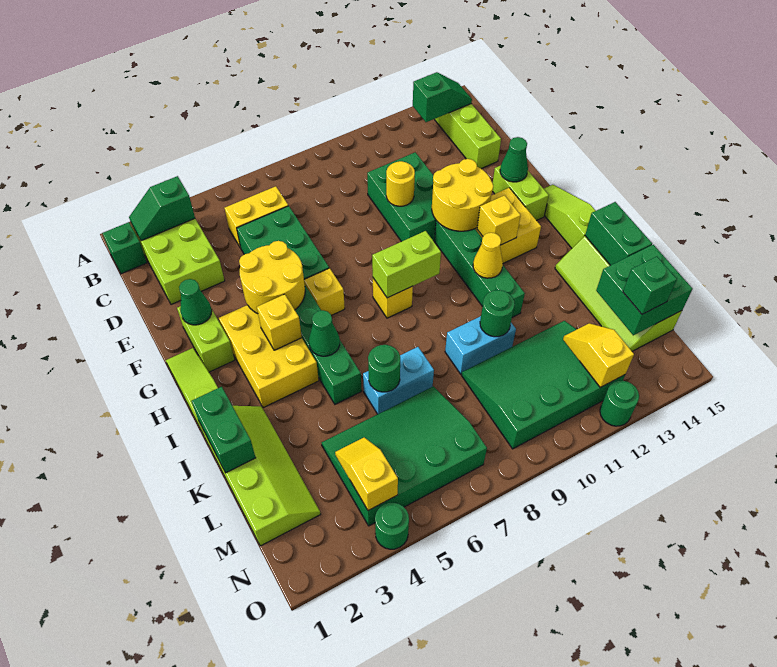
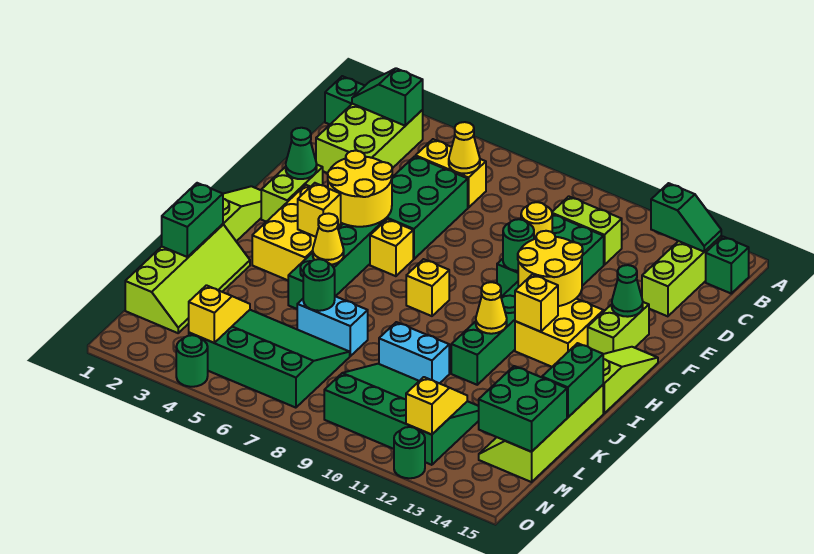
none -> yellow 1x1 cone [449,122,480,174]
lime 1x2 brick [372,231,441,298] -> lime 1x2 brick moved to [552,196,622,265]
green 1x1 cone [309,310,340,356] -> yellow 1x1 cone [313,213,344,265]
green 1x1 round brick [480,290,515,337] -> green 1x1 round brick moved to [503,219,534,271]
green 1x1 brick [623,257,677,314] -> green 1x1 brick moved to [706,237,749,293]

